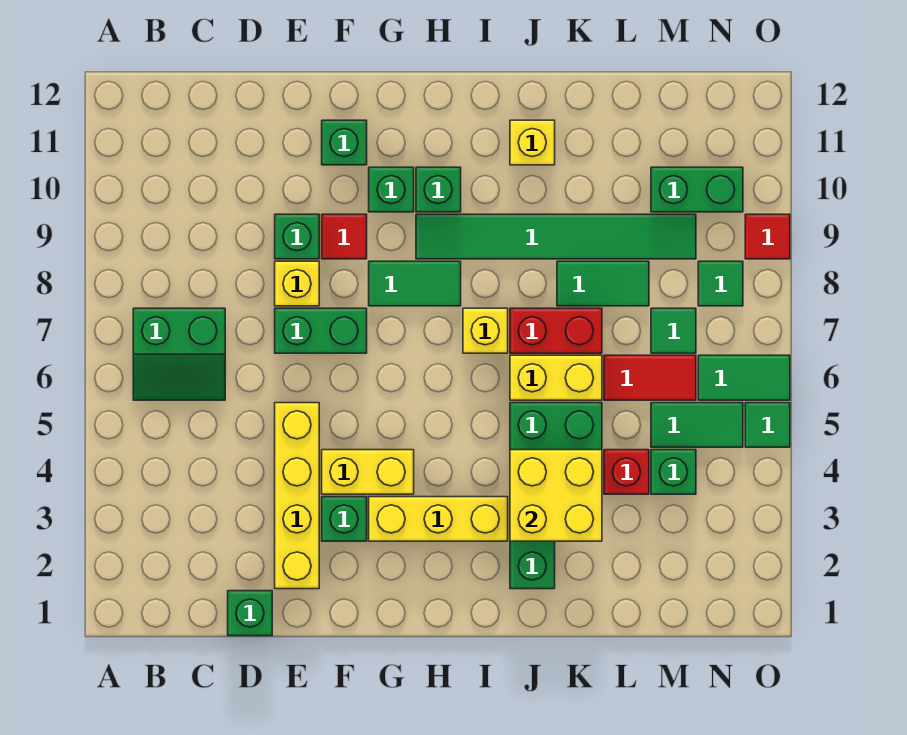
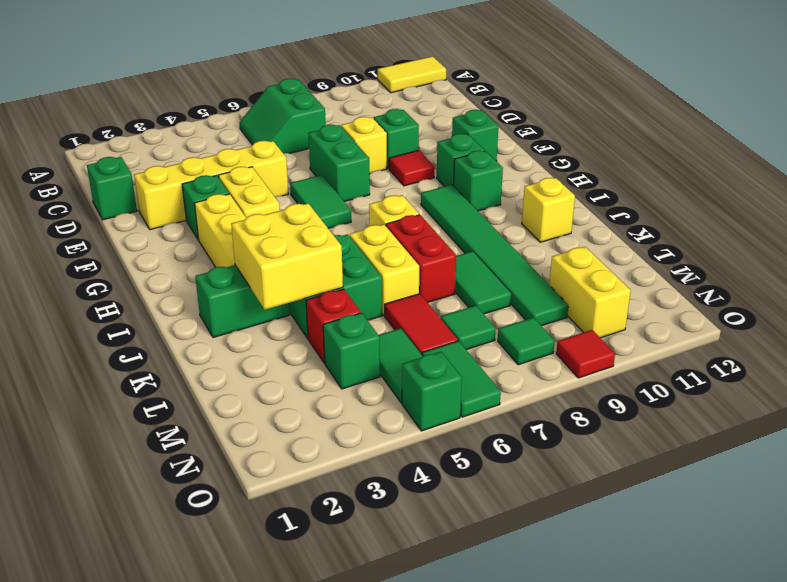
none -> yellow 1x2 tile [378,56,446,93]
green 1x2 tile [369,261,461,306] -> green 1x2 tile moved to [290,175,351,228]
green 1x2 brick [651,167,743,212] -> yellow 1x2 brick [549,247,631,338]
green 1x1 tile [745,403,790,447] -> green 1x1 brick [402,352,462,431]

